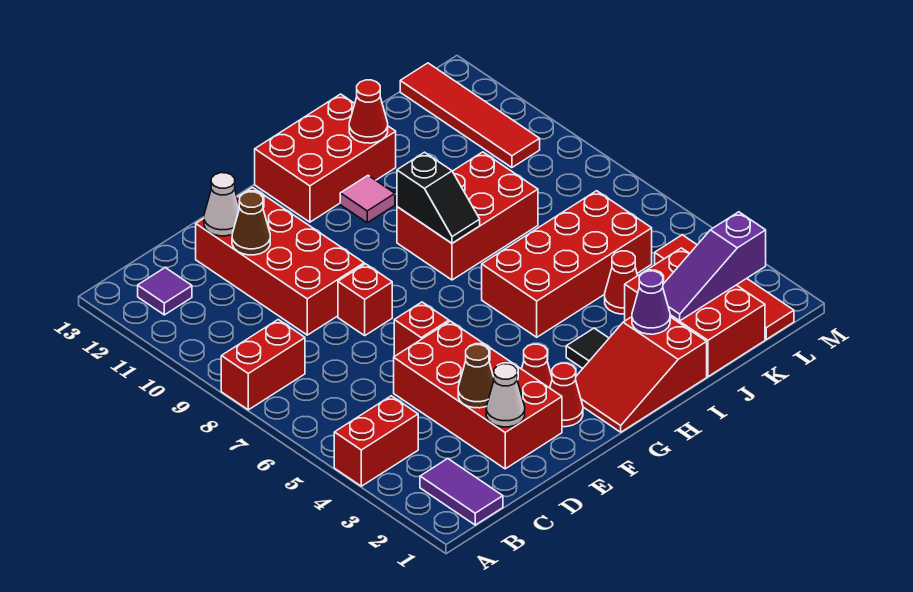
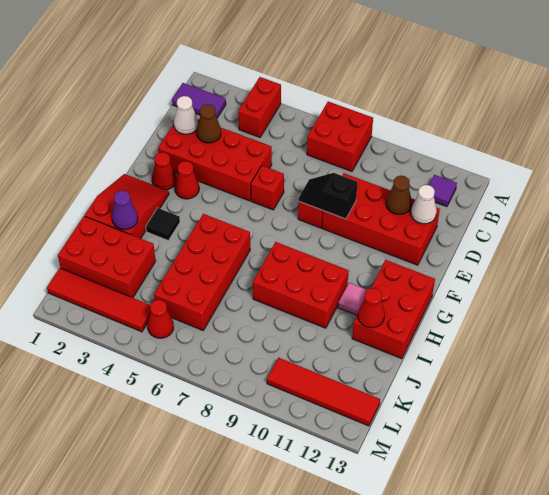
red 1x2 brick [221,320,305,410] -> red 2x2 brick [307,101,373,171]
red 2x3 brick [397,152,538,280] -> red 2x3 brick turned to [253,242,349,328]
black 1x2 slope [397,152,480,243] -> black 1x2 slope moved to [299,173,358,219]
purple 1x3 slope [663,212,766,321] -> none
red 1x1 cone [605,251,638,314] -> red 1x1 cone moved to [148,300,174,338]

